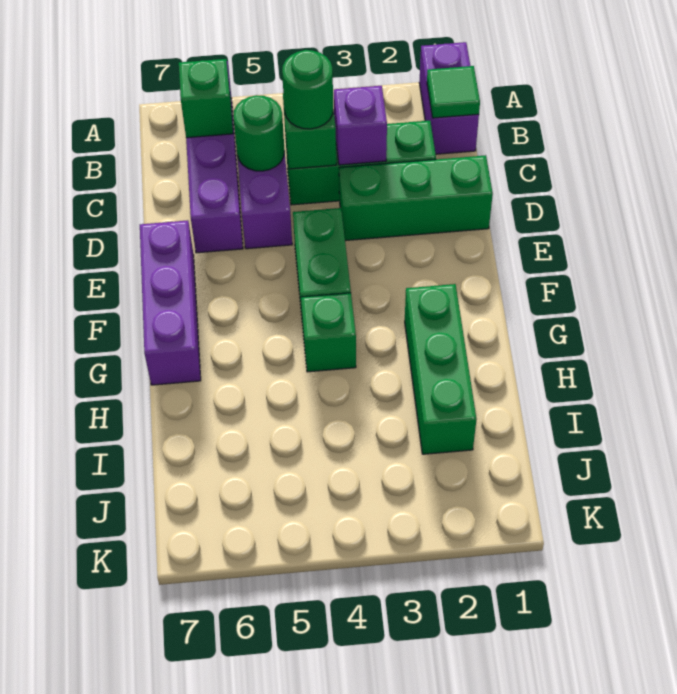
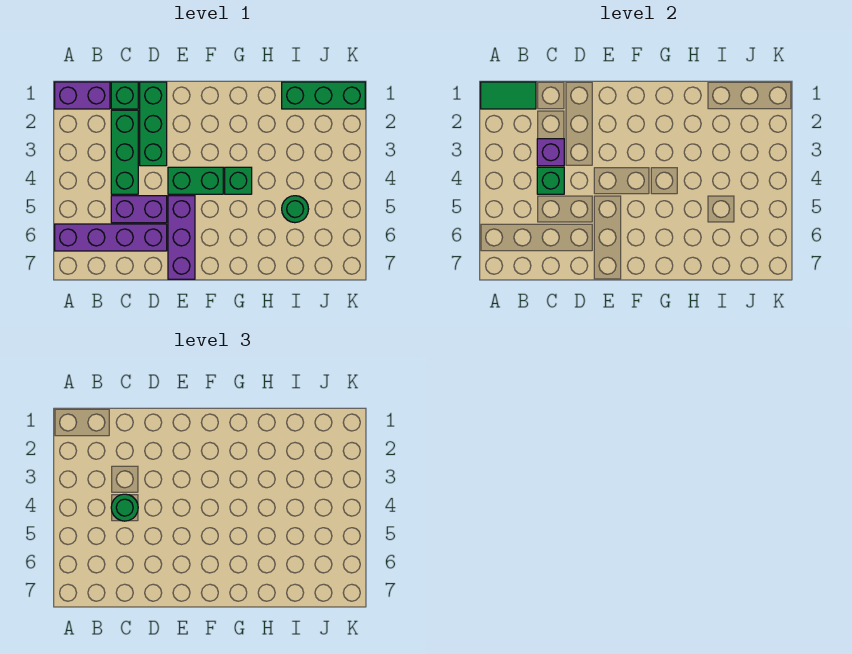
green 1x1 tile [427,66,480,118] -> green 1x2 tile [481,82,536,109]
green 1x1 brick [179,59,233,138] -> green 1x1 brick moved to [111,82,138,109]
green 1x1 round brick [233,95,285,171] -> green 1x1 round brick moved to [282,196,309,223]
purple 1x3 brick [140,220,201,385] -> purple 1x3 brick turned to [168,196,195,279]
green 1x3 brick [405,284,476,454] -> green 1x3 brick moved to [282,82,365,109]

